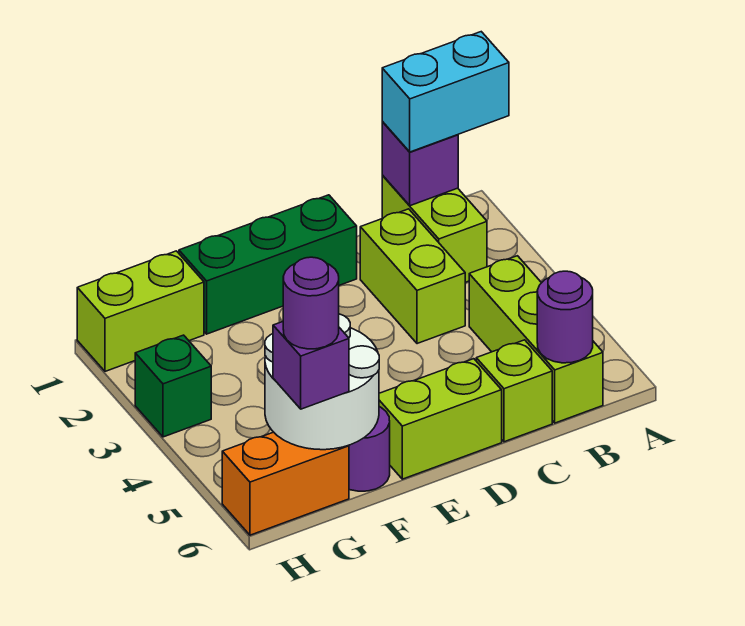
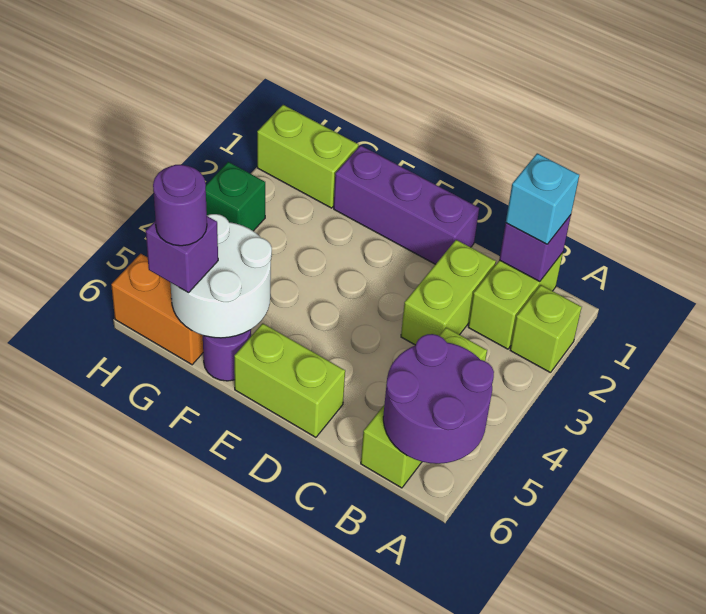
cyan 1x2 brick [382,32,509,152] -> cyan 1x1 brick [506,153,579,244]
purple 1x1 round brick [537,271,593,363] -> purple 2x2 round brick [383,334,494,464]
lime 1x1 brick [476,340,552,442] -> lime 1x1 brick moved to [510,285,582,373]
green 1x3 brick [179,195,357,334] -> purple 1x3 brick [334,145,479,264]

